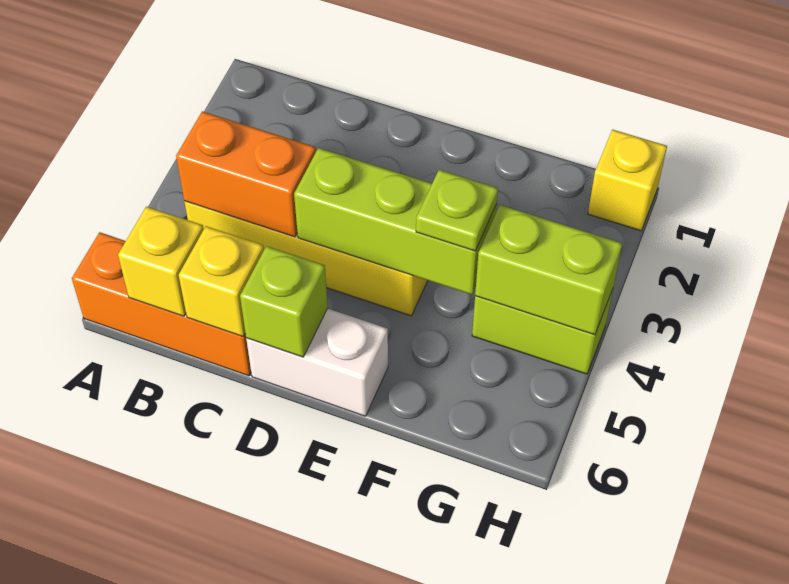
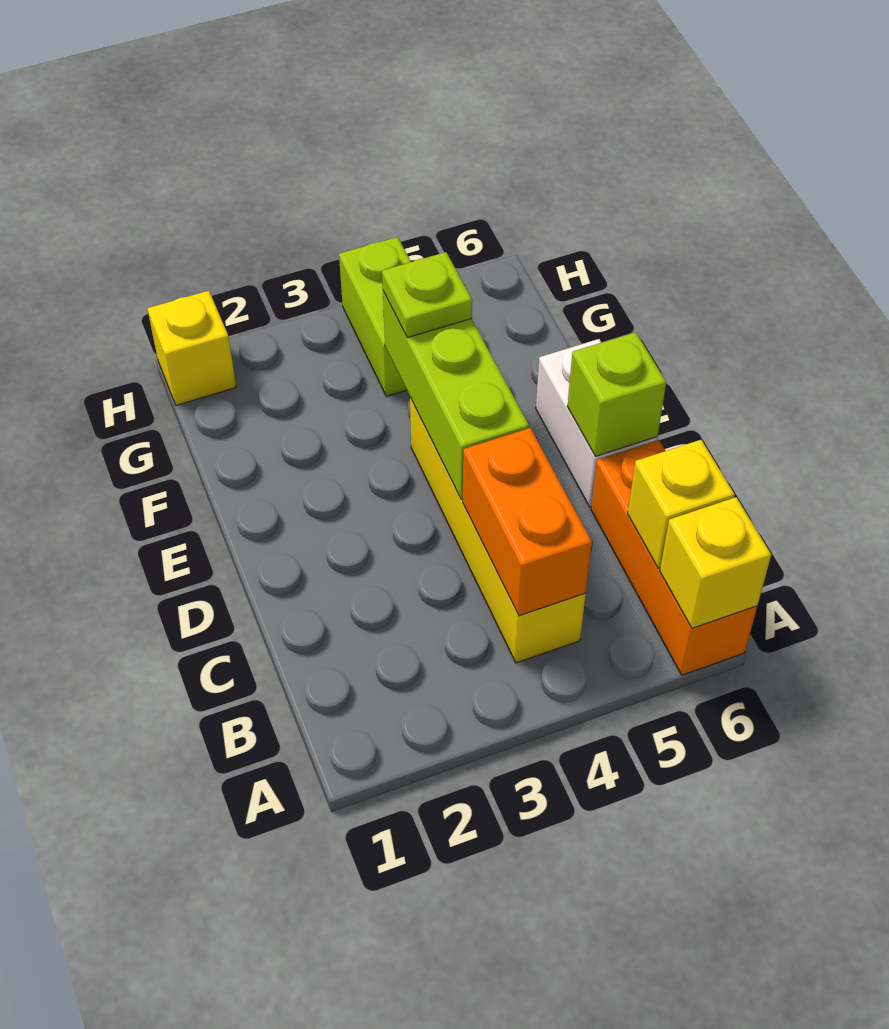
yellow 1x1 brick [179,226,264,336] -> yellow 1x1 brick moved to [660,497,771,628]
lime 1x2 brick [475,205,622,335] -> none

